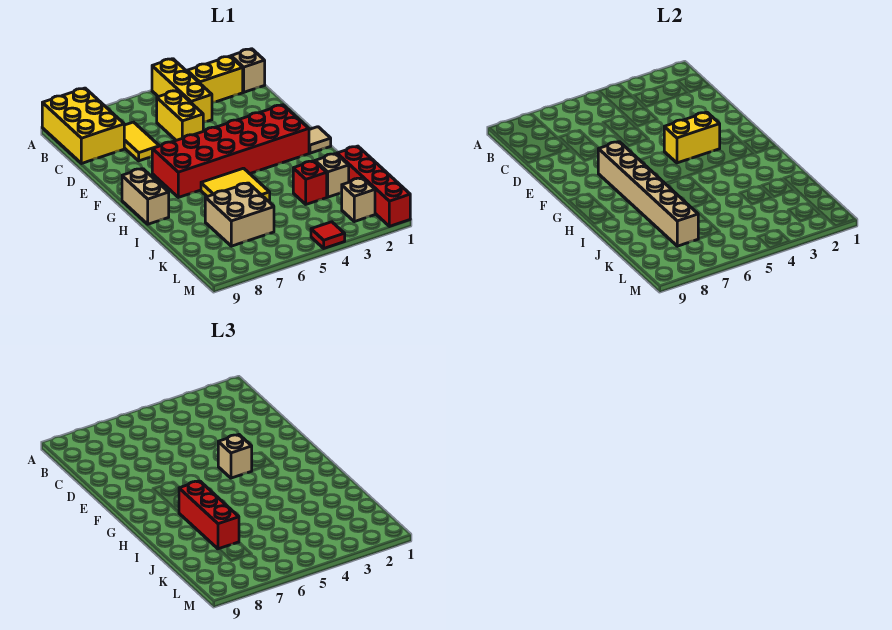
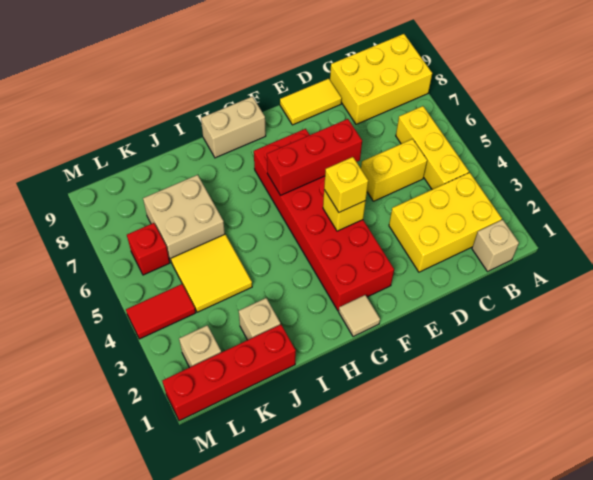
yellow 1x3 brick [152,59,212,122] -> yellow 1x3 brick turned to [396,106,469,189]
yellow 1x2 brick [187,56,243,103] -> yellow 2x3 brick [389,173,502,272]
yellow 1x2 tile [124,122,159,161] -> yellow 1x2 tile moved to [280,79,342,125]
yellow 1x2 brick [664,112,720,163] -> yellow 1x1 brick [323,190,366,231]
tan 1x1 brick [218,435,252,478] -> yellow 1x1 brick [324,157,368,212]
tan 1x6 brick [598,142,698,246] -> none
yellow 2x2 tile [201,168,270,201] -> yellow 2x2 tile moved to [171,234,252,312]
red 1x3 brick [179,481,239,549] -> red 1x3 brick moved to [267,119,362,196]
red 1x1 brick [293,161,327,204] -> red 1x1 brick moved to [127,223,170,275]
red 1x1 tile [311,222,345,248] -> red 1x2 tile [126,284,196,339]

